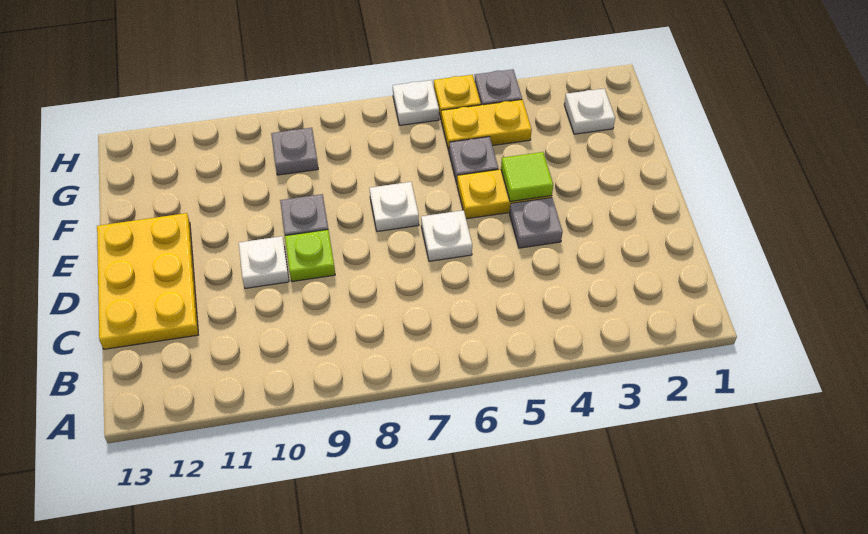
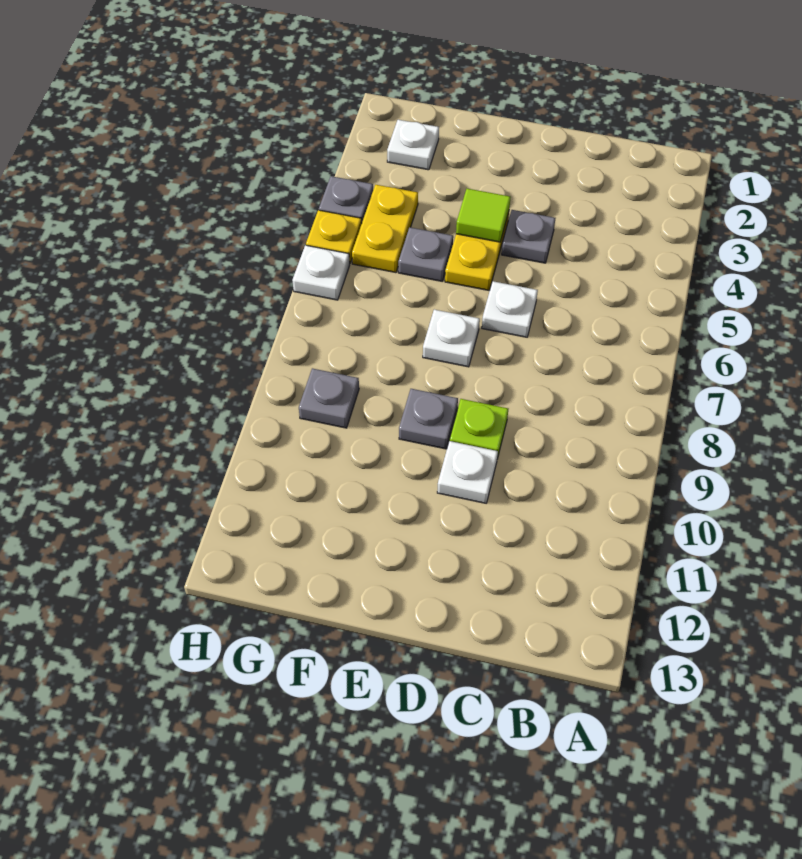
yellow 2x3 plate [97,213,198,349] -> none

